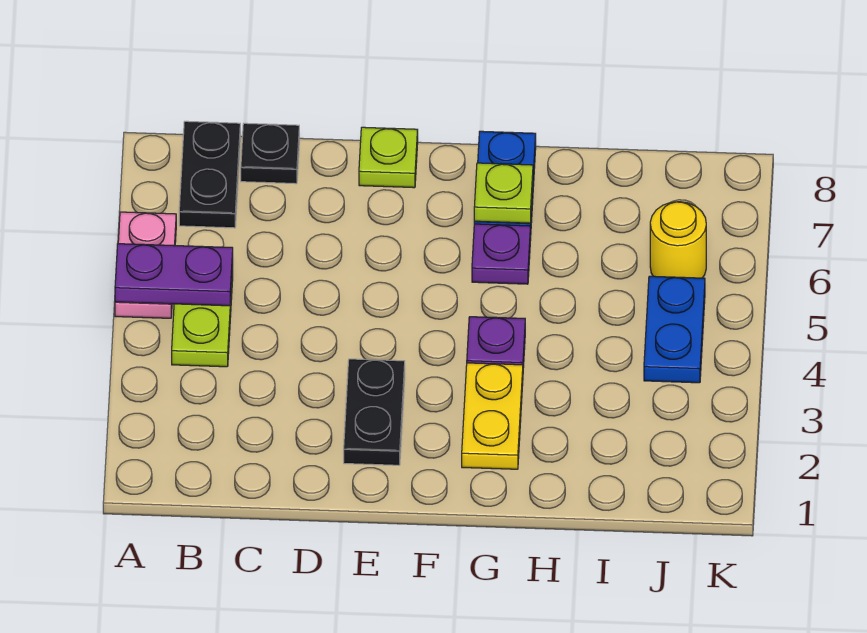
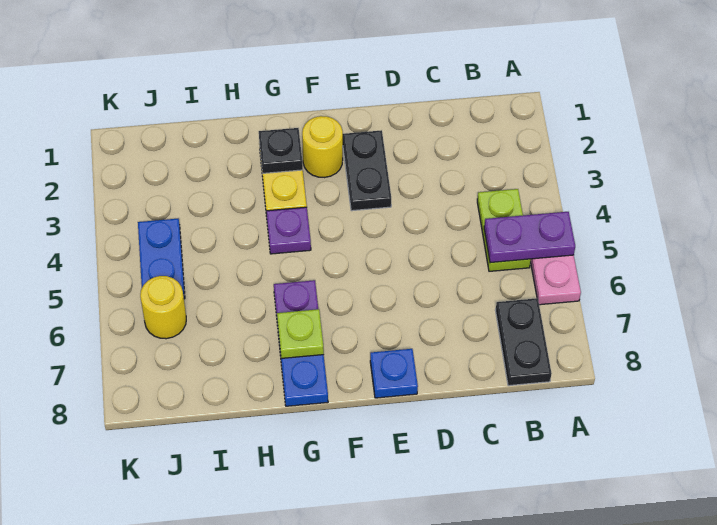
black 1x1 plate [241,123,299,184] -> black 1x1 plate moved to [259,128,303,173]
lime 1x1 plate [359,127,418,188] -> blue 1x1 plate [370,349,418,398]
none -> yellow 1x1 round brick [302,116,343,178]

